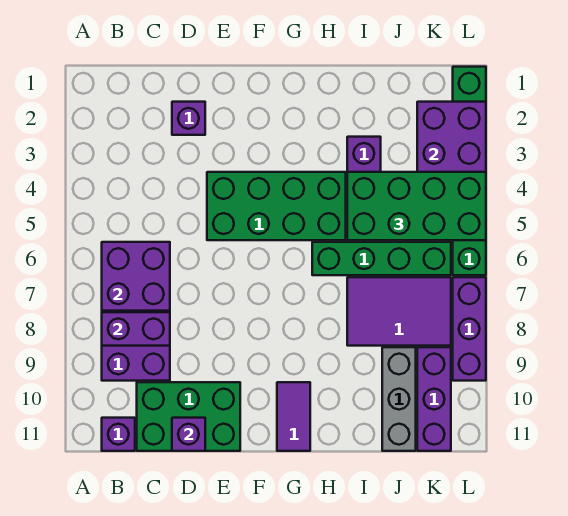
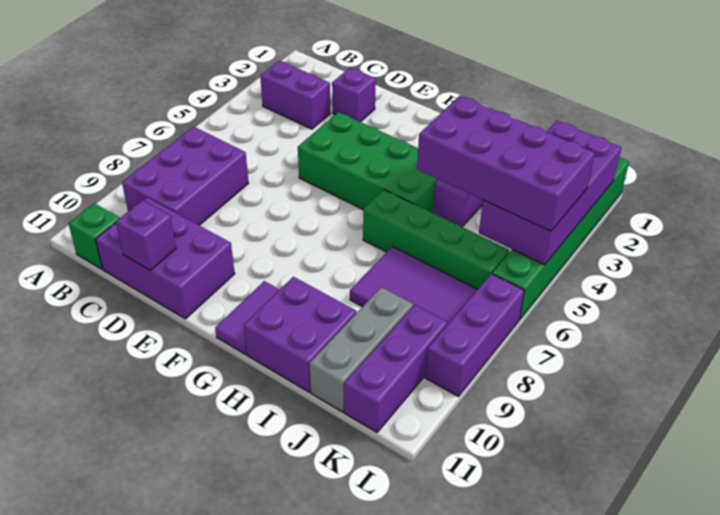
purple 2x2 brick [102,242,170,311] -> purple 2x2 brick moved to [244,277,356,392]
purple 1x2 brick [102,312,170,346] -> purple 1x2 brick moved to [260,61,330,129]
purple 1x1 brick [102,418,135,451] -> green 1x1 brick [68,203,120,269]
green 2x3 brick [137,382,240,451] -> purple 2x3 brick [95,198,235,319]
green 2x4 brick [347,172,486,240] -> purple 2x4 brick [417,96,595,231]

